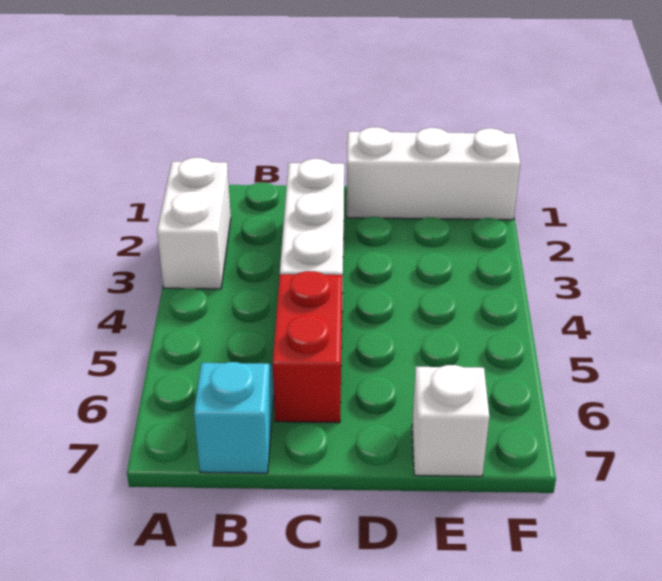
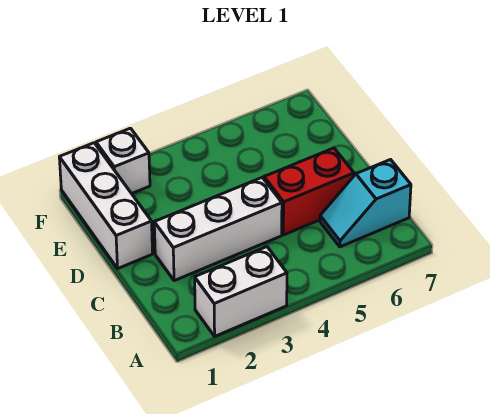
white 1x1 brick [412,365,489,476] -> white 1x1 brick moved to [96,128,150,194]

